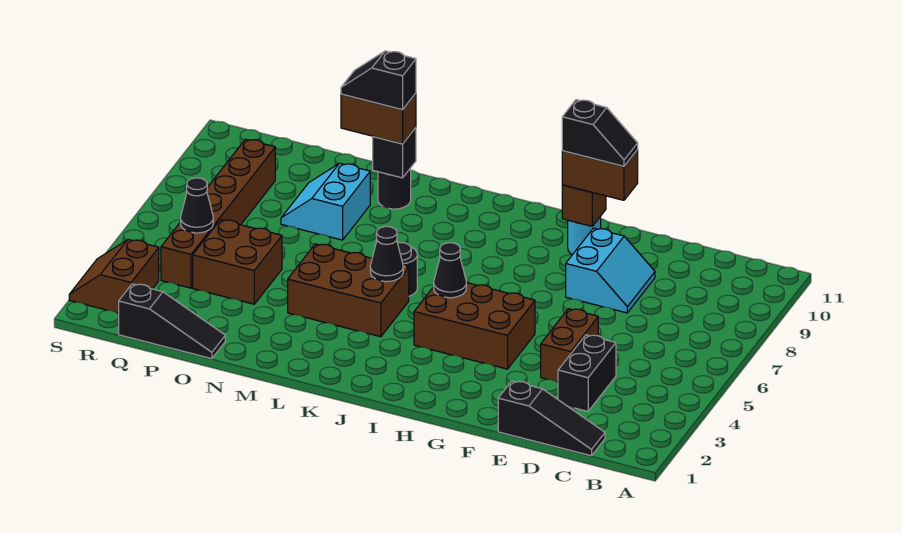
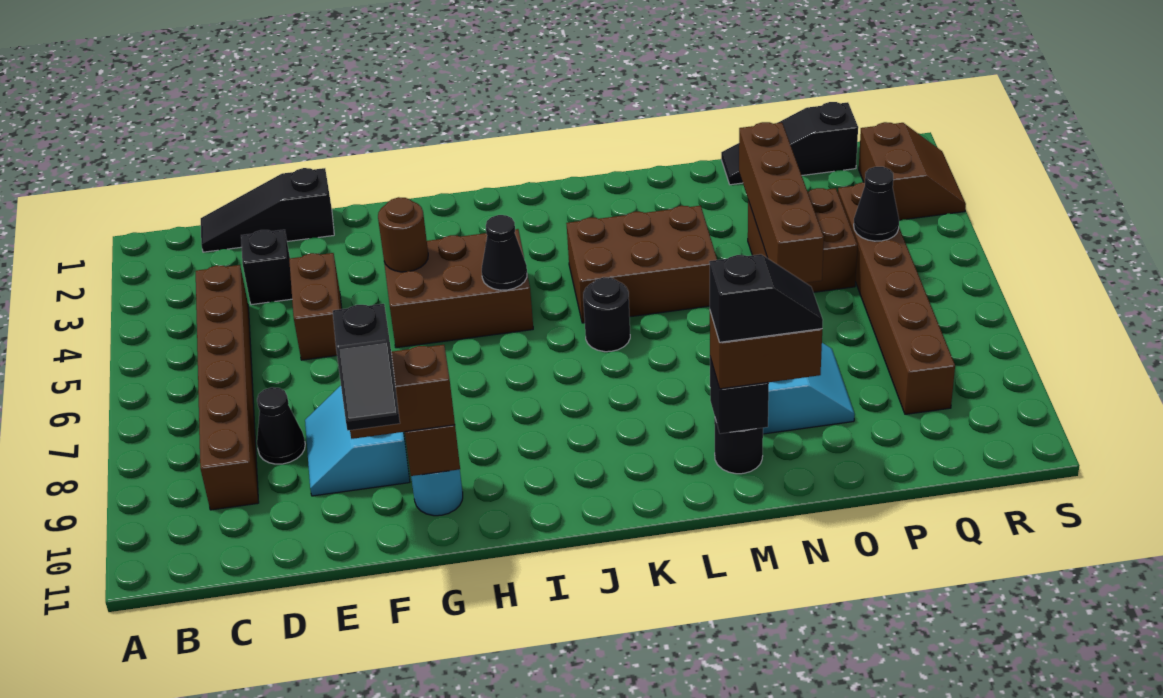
none -> brown 1x6 brick [196,265,259,510]
black 1x2 brick [558,335,616,411] -> black 1x1 brick [241,230,292,305]
black 1x2 slope [562,100,638,166] -> black 1x2 slope turned to [333,304,400,430]
none -> brown 1x1 round brick [378,197,428,272]
black 1x1 cone [370,226,403,282] -> black 1x1 cone moved to [257,387,305,464]
none -> brown 1x4 brick [739,122,824,283]

